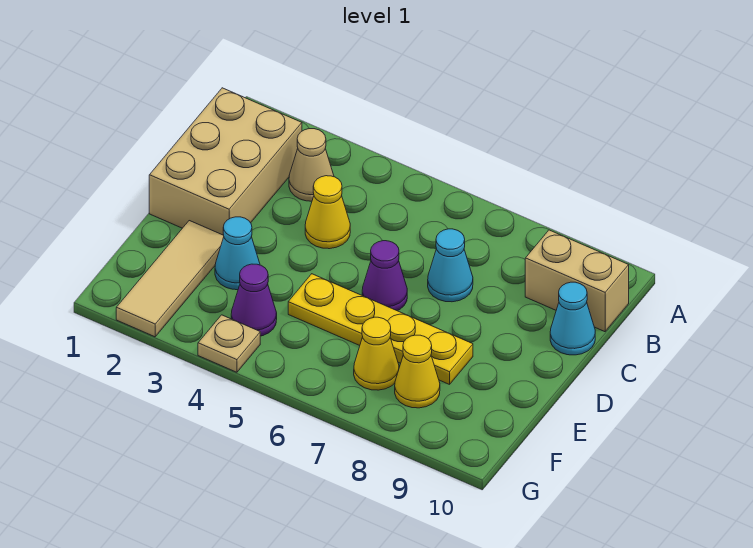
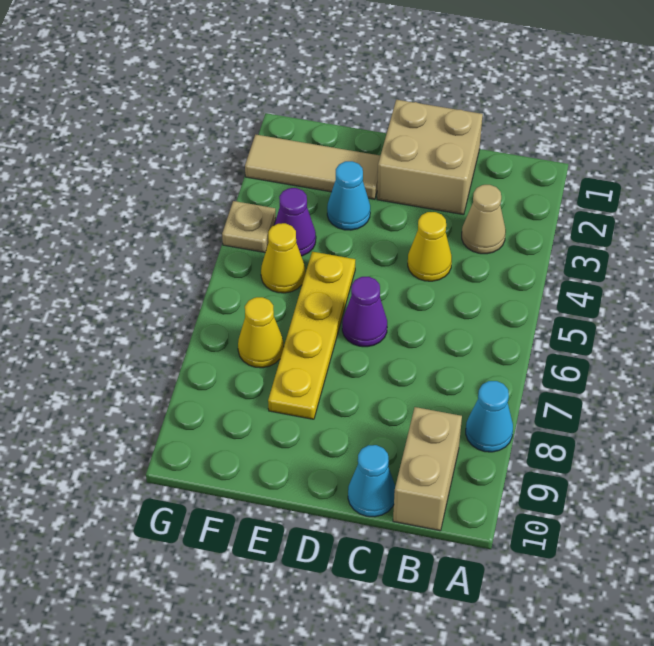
tan 2x3 brick [149,88,302,235] -> tan 2x2 brick [377,100,483,215]
cyan 1x1 cone [428,229,473,302] -> cyan 1x1 cone moved to [466,381,513,452]
yellow 1x1 cone [395,335,440,408] -> yellow 1x1 cone moved to [261,223,305,293]

